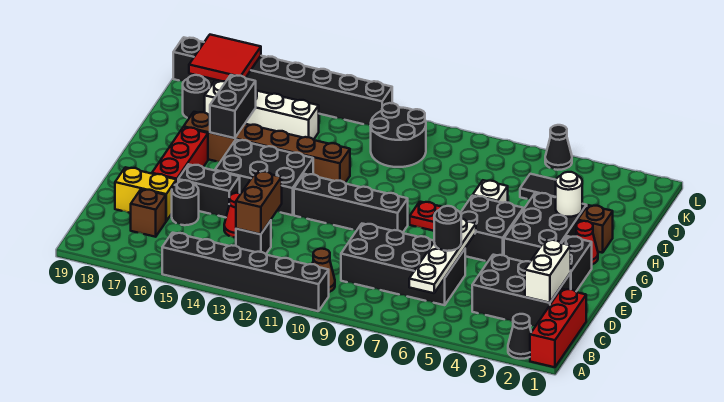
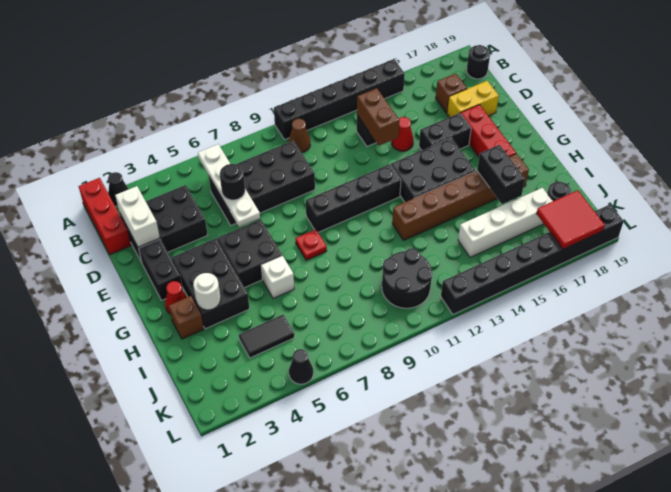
black 1x1 round brick [172,180,199,225] -> black 1x1 round brick moved to [467,45,490,79]

